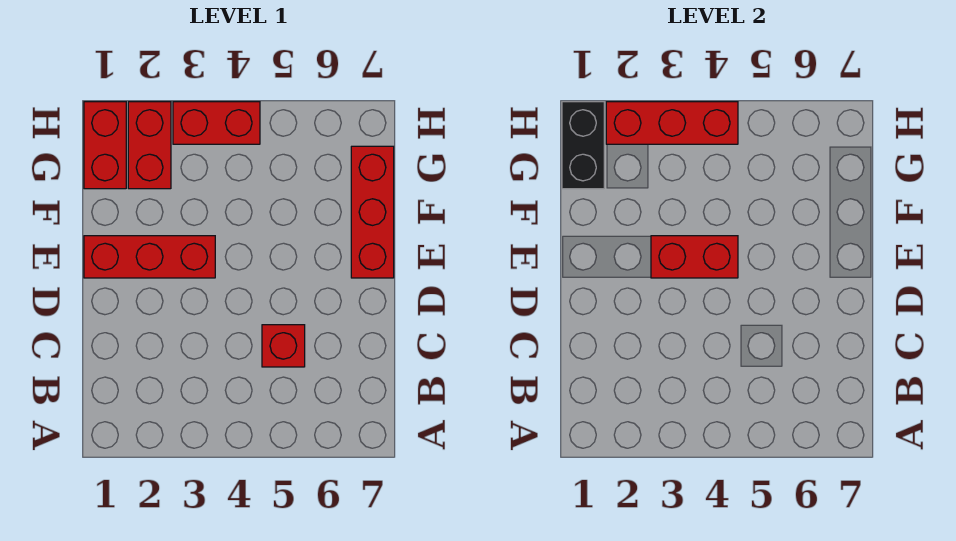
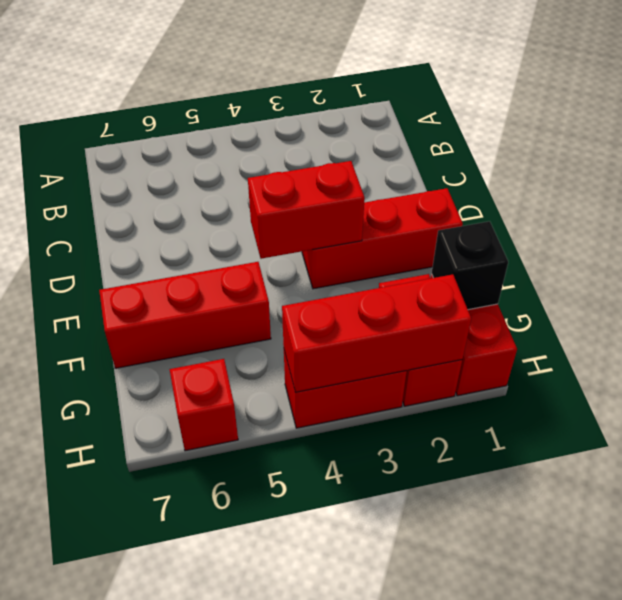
red 1x1 brick [262,325,305,367] -> red 1x1 brick moved to [170,359,238,451]
red 1x3 brick [351,146,394,278] -> red 1x3 brick turned to [99,262,271,368]
black 1x2 brick [562,102,604,189] -> black 1x1 brick [432,221,508,310]

